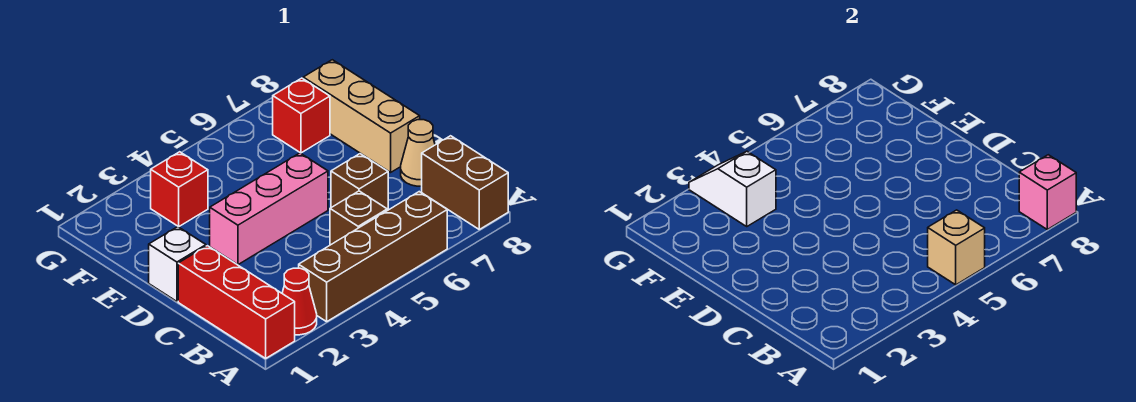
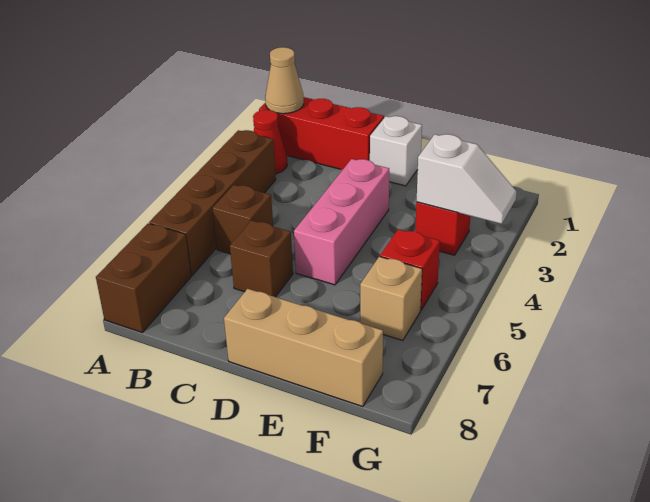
tan 1x1 brick [928,210,985,285] -> tan 1x1 brick moved to [360,257,422,340]
brown 1x2 brick [422,136,508,229] -> brown 1x2 brick turned to [96,223,191,332]
pink 1x1 brick [1019,155,1076,229] -> none
tan 1x1 cone [401,120,435,186] -> tan 1x1 cone moved to [265,47,304,114]
red 1x1 brick [273,78,330,153] -> red 1x1 brick moved to [380,229,440,310]

